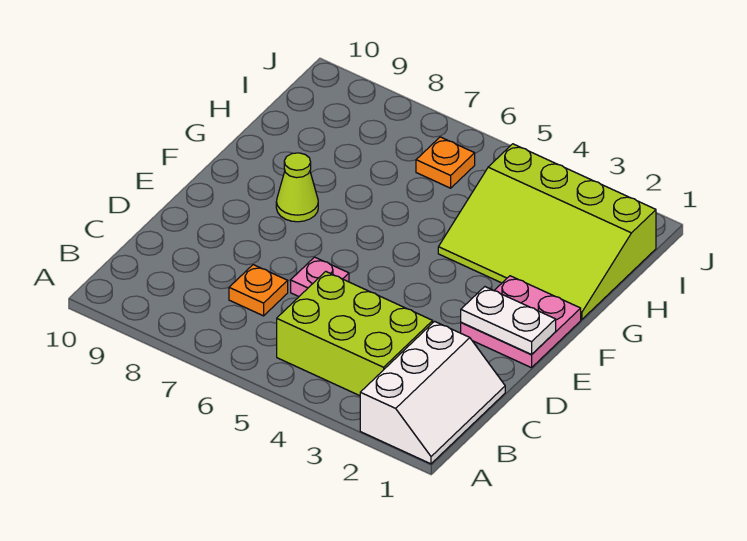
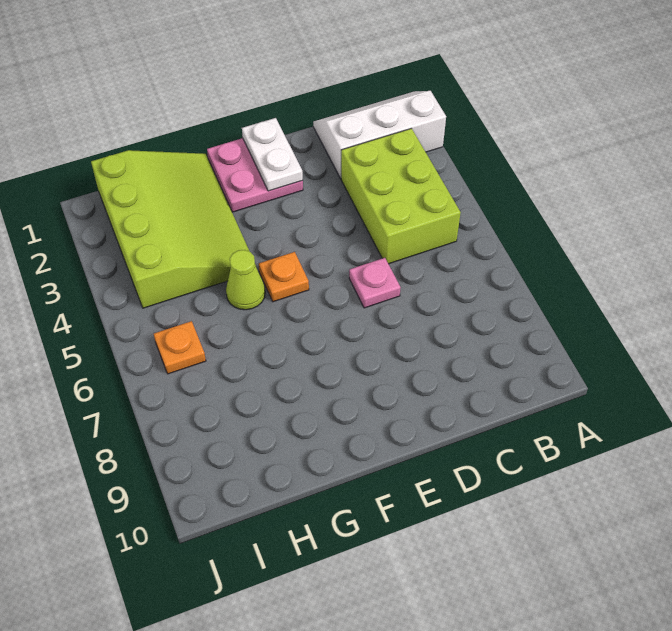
orange 1x1 plate [229,265,288,316] -> orange 1x1 plate moved to [259,252,309,302]
lime 1x1 cone [276,153,318,222] -> lime 1x1 cone moved to [226,250,265,310]

